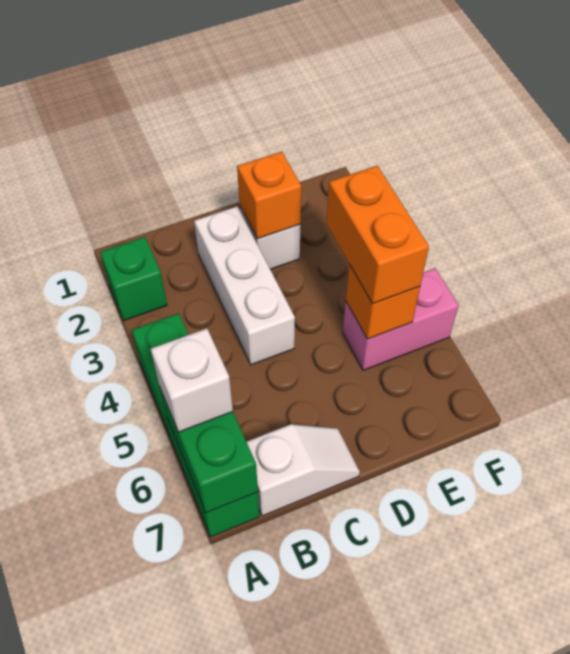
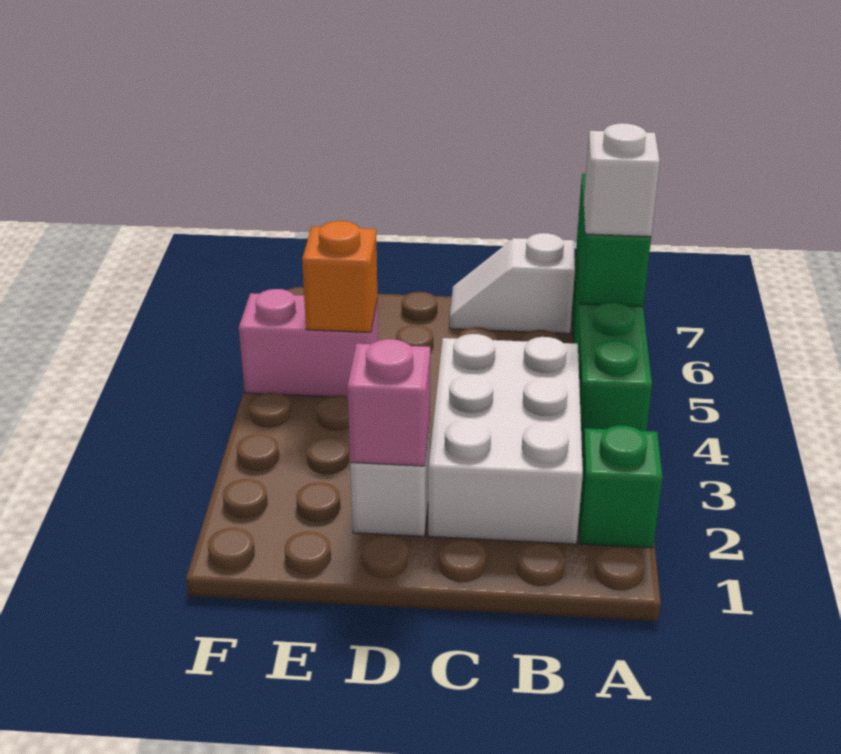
white 1x3 brick [194,206,295,365] -> white 2x3 brick [428,334,583,544]
orange 1x1 brick [237,152,301,239] -> pink 1x1 brick [347,339,430,466]
orange 1x2 brick [326,166,429,304] -> none

